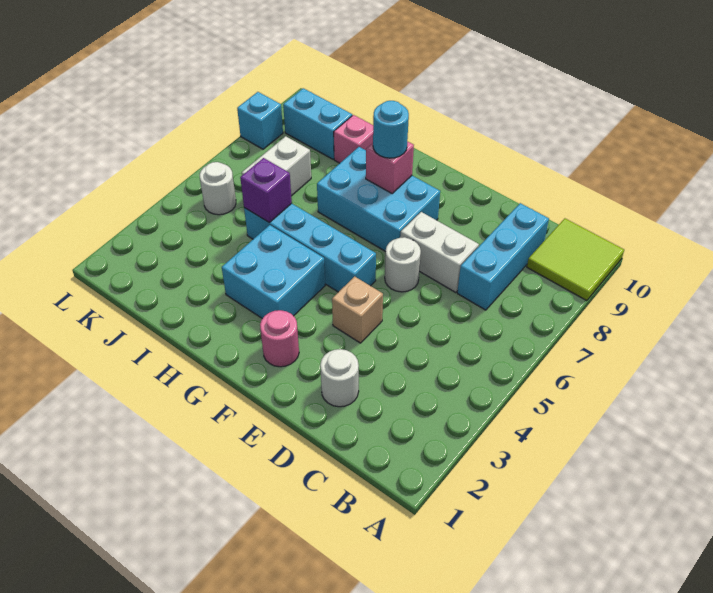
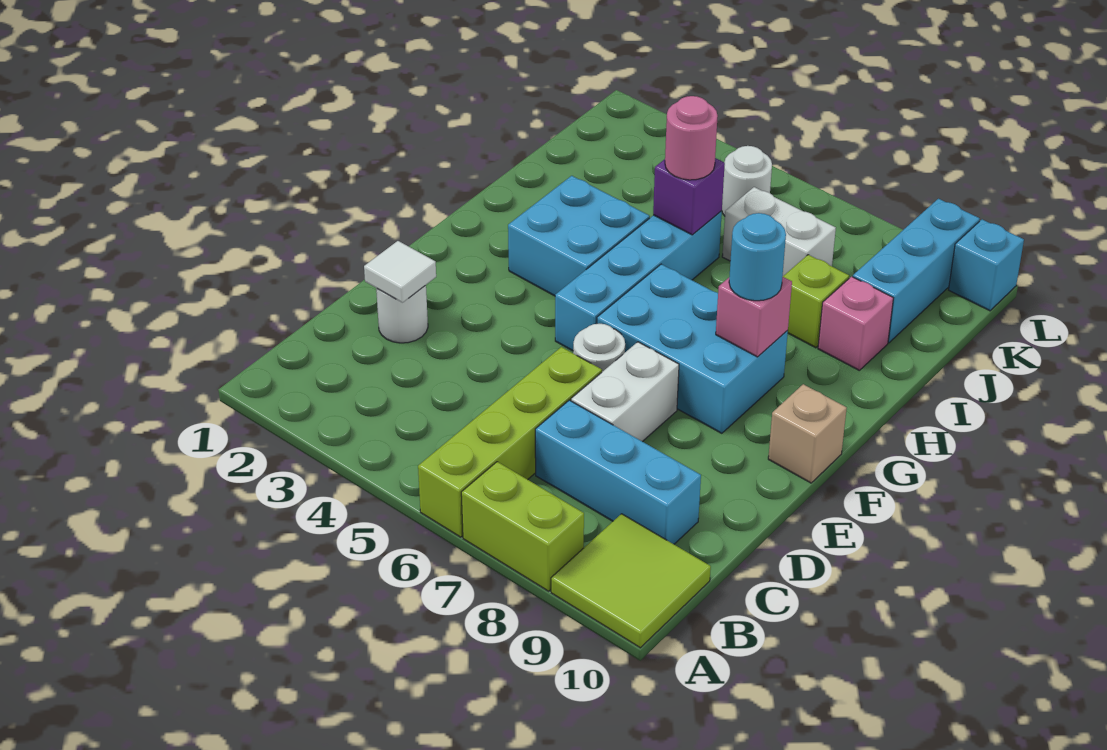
none -> lime 1x4 brick [418,347,602,537]
none -> lime 1x2 brick [461,462,584,591]
none -> white 1x1 tile [364,241,436,303]
tan 1x1 brick [332,276,383,343] -> tan 1x1 brick moved to [768,384,847,483]
pink 1x1 round brick [260,310,299,367] -> pink 1x1 round brick moved to [665,96,718,180]
cyan 2x3 brick [317,147,440,252] -> cyan 2x3 brick turned to [597,264,788,433]
none -> lime 1x1 brick [783,255,849,348]
cyan 1x2 brick [283,88,352,159] -> cyan 1x3 brick [853,199,980,343]
cyan 1x1 brick [237,92,283,149] -> cyan 1x1 brick moved to [949,219,1024,311]

